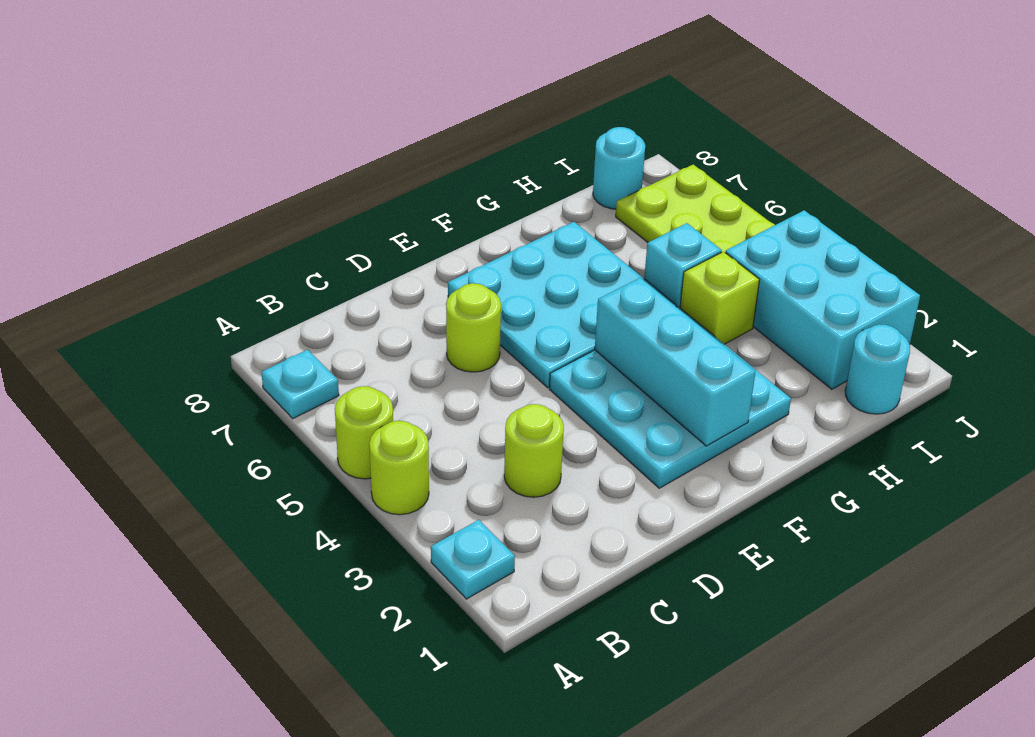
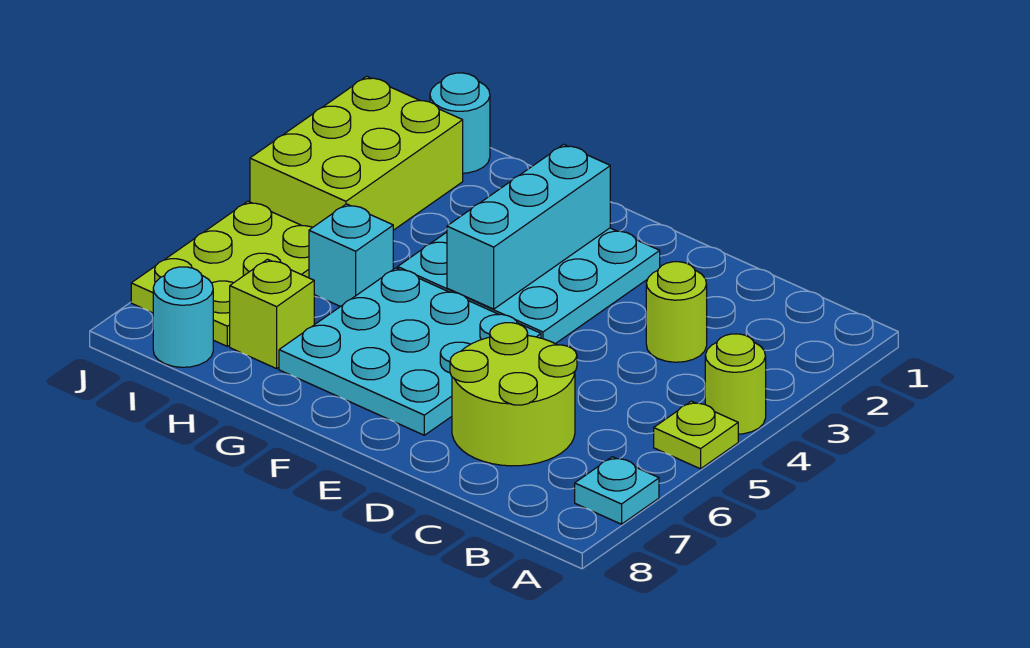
cyan 1x1 plate [431,520,515,599] -> none
lime 1x1 round brick [335,386,393,479] -> lime 1x1 plate [654,401,738,469]
lime 1x1 round brick [446,283,501,372] -> lime 2x2 round brick [450,323,577,466]
lime 1x1 brick [680,252,759,344] -> lime 1x1 brick moved to [230,259,314,369]
cyan 2x3 brick [725,210,920,389] -> lime 2x3 brick [250,76,463,230]

